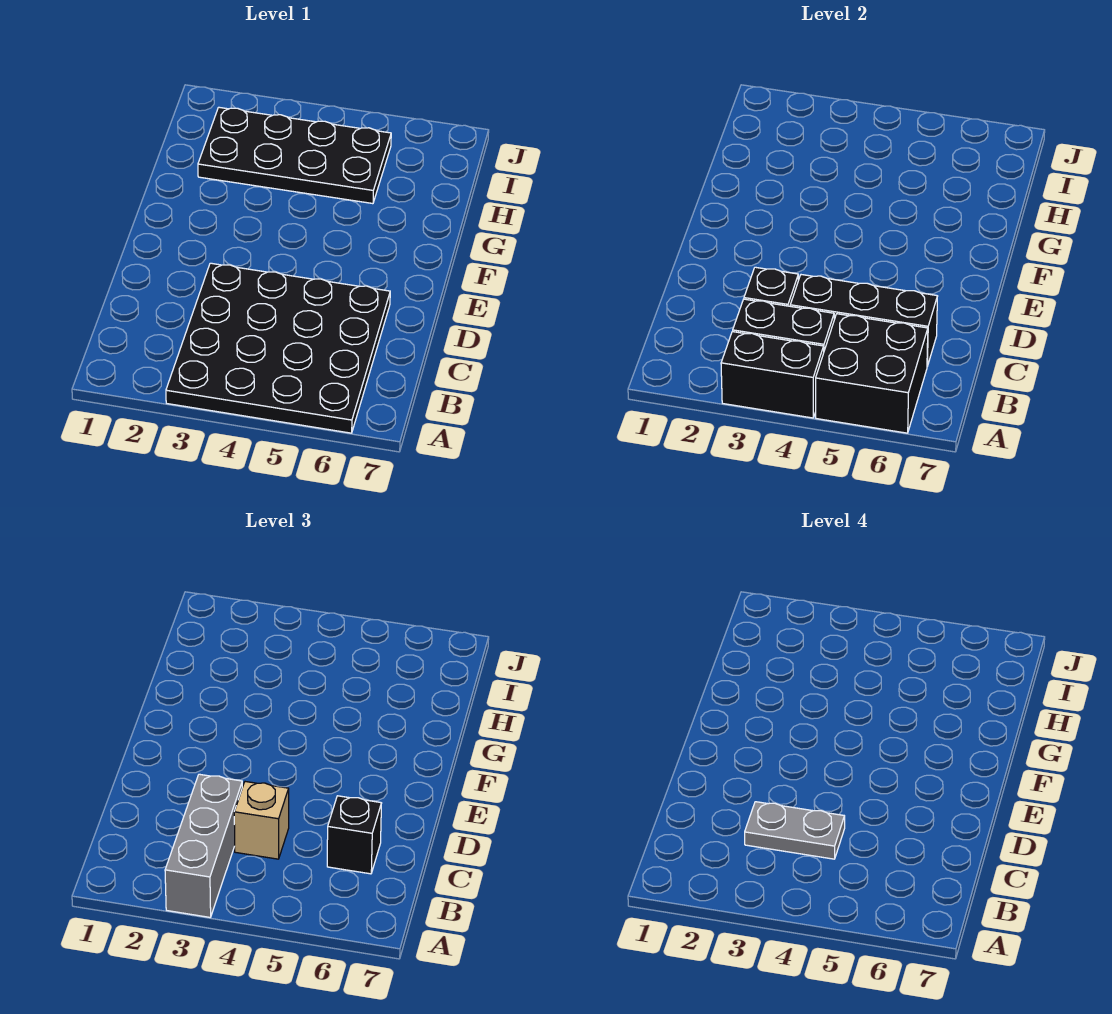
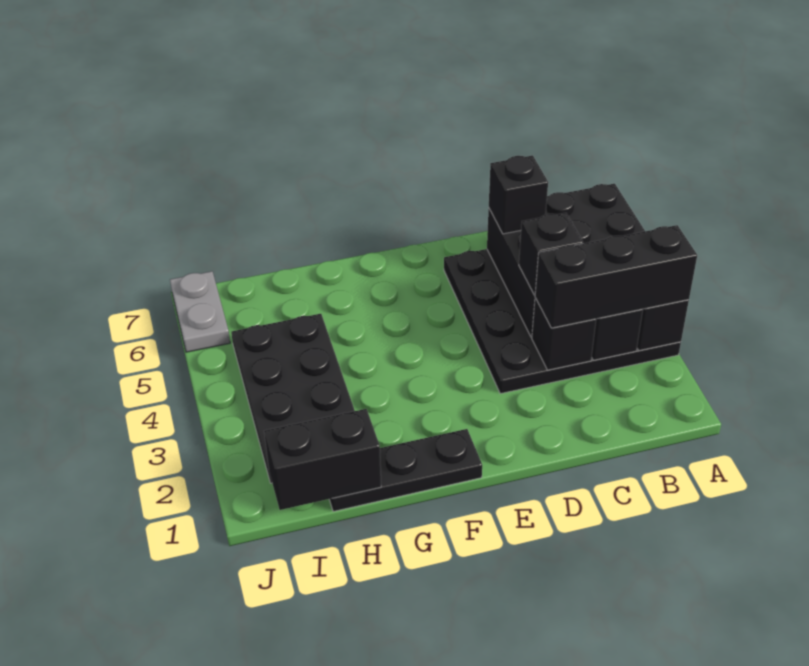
grey 1x3 brick [165,774,242,917] -> black 1x3 brick [535,225,697,328]
grey 1x2 plate [745,802,845,859] -> grey 1x2 plate moved to [170,271,230,352]
tan 1x1 brick [234,782,289,859] -> black 1x1 brick [519,213,583,295]
none -> black 1x3 plate [329,429,482,511]
none -> black 1x2 brick [264,409,381,510]

